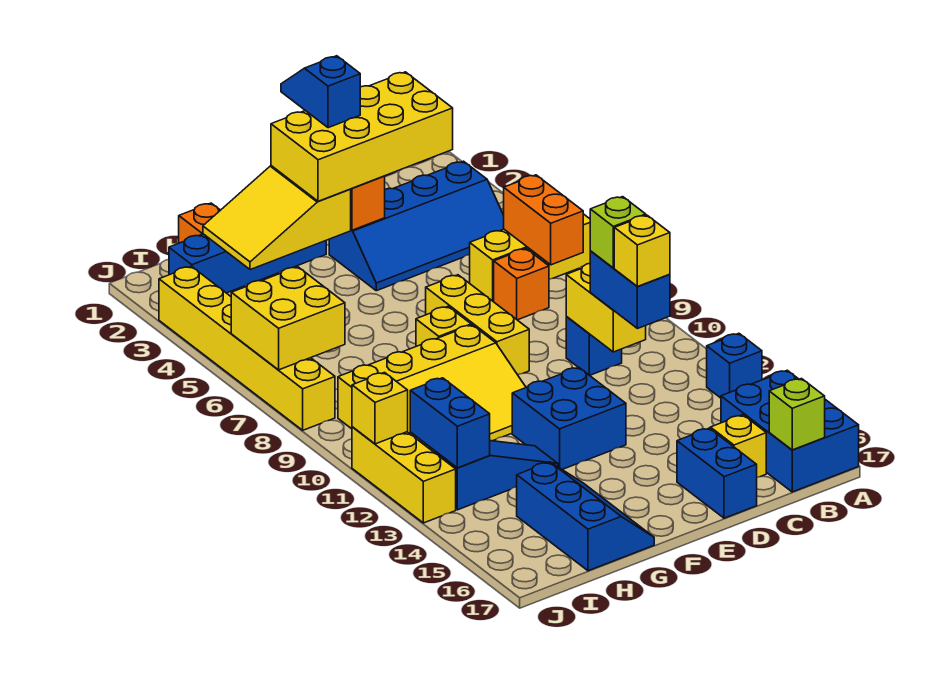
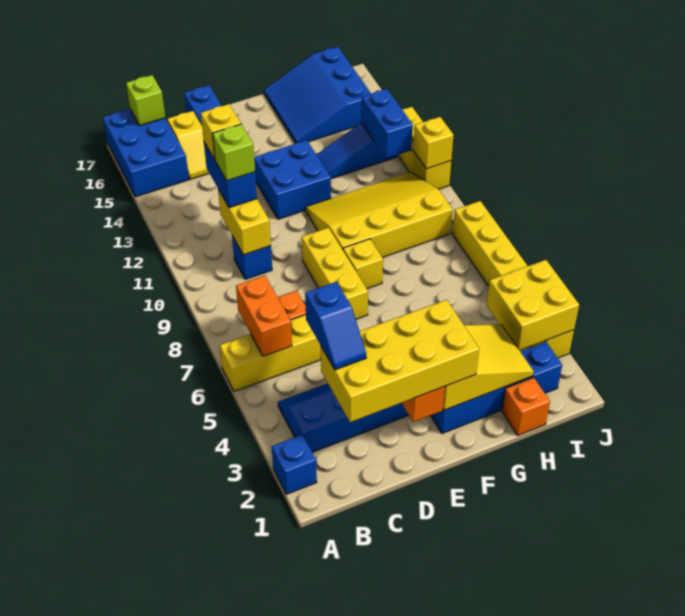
blue 1x1 brick [707,333,762,398] -> blue 1x1 brick moved to [272,435,317,494]
blue 1x2 slope [281,56,360,128] -> blue 1x2 slope moved to [305,282,366,370]
blue 2x3 slope [517,462,654,571] -> blue 3x3 slope [264,47,371,143]
yellow 2x2 brick [231,267,345,370] -> yellow 2x2 brick moved to [487,260,579,350]

